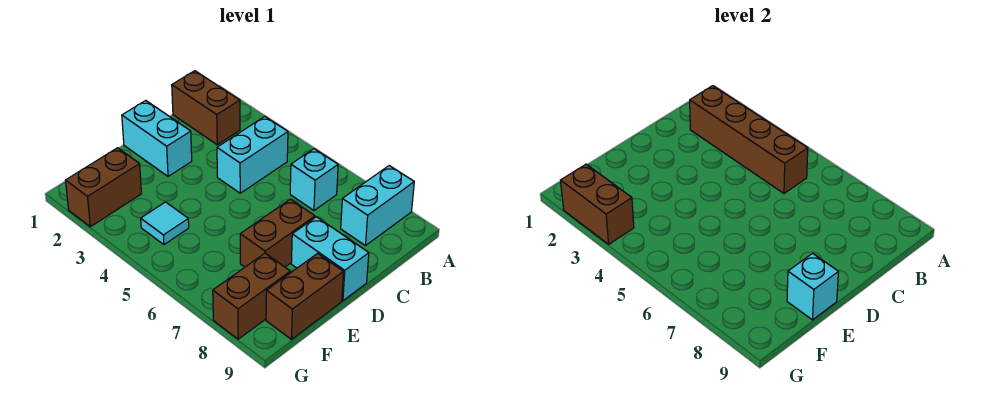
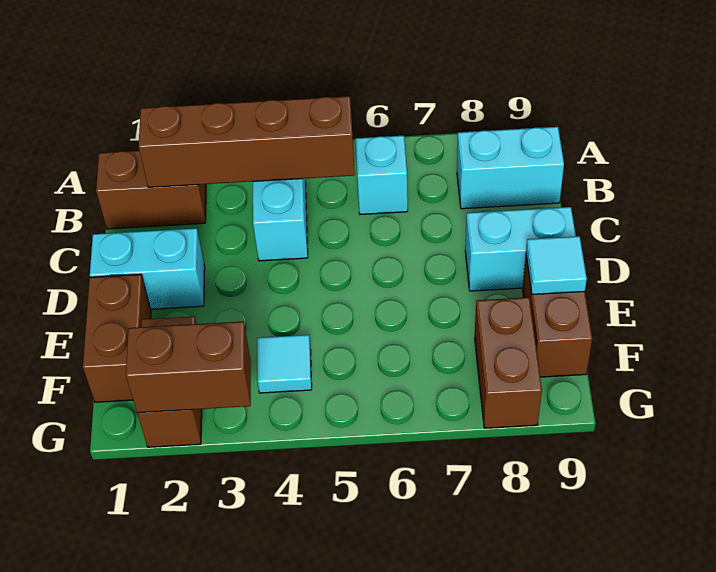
cyan 1x2 brick [341,166,414,246] -> cyan 1x2 brick turned to [457,127,564,209]
brown 1x2 brick [240,199,315,267] -> brown 1x2 brick moved to [83,274,151,402]
cyan 1x1 brick [787,253,838,320] -> cyan 1x1 tile [526,236,587,294]

